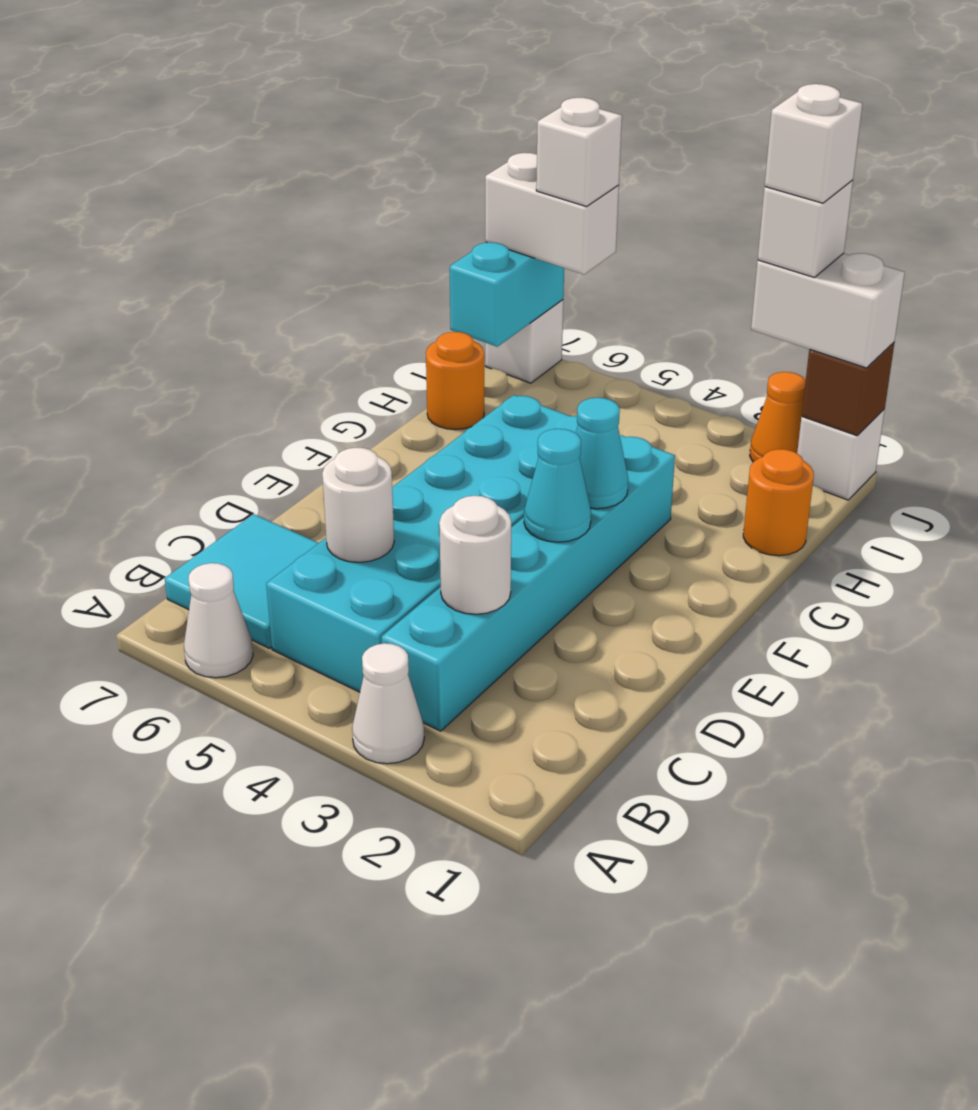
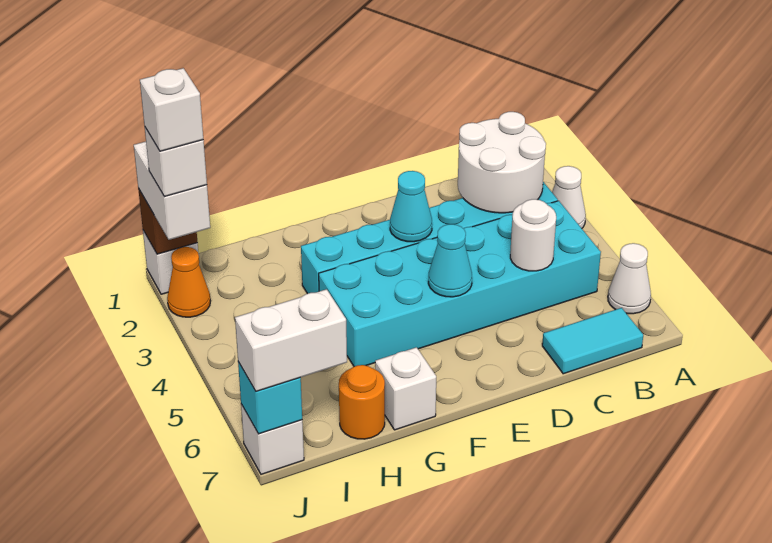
cyan 2x2 tile [165,514,318,648] -> cyan 1x2 tile [542,308,643,374]
white 1x1 round brick [439,496,511,614] -> white 2x2 round brick [458,112,546,213]
cyan 1x1 cone [576,398,628,509] -> cyan 1x1 cone moved to [428,224,472,297]
orange 1x1 round brick [743,449,814,556] -> none
cyan 1x2 brick [450,242,564,347] -> cyan 1x1 brick [238,362,302,434]
white 1x2 brick [485,153,619,274] -> white 1x2 brick turned to [235,289,347,391]
white 1x1 brick [536,98,622,207] -> white 1x1 brick moved to [375,347,436,430]

